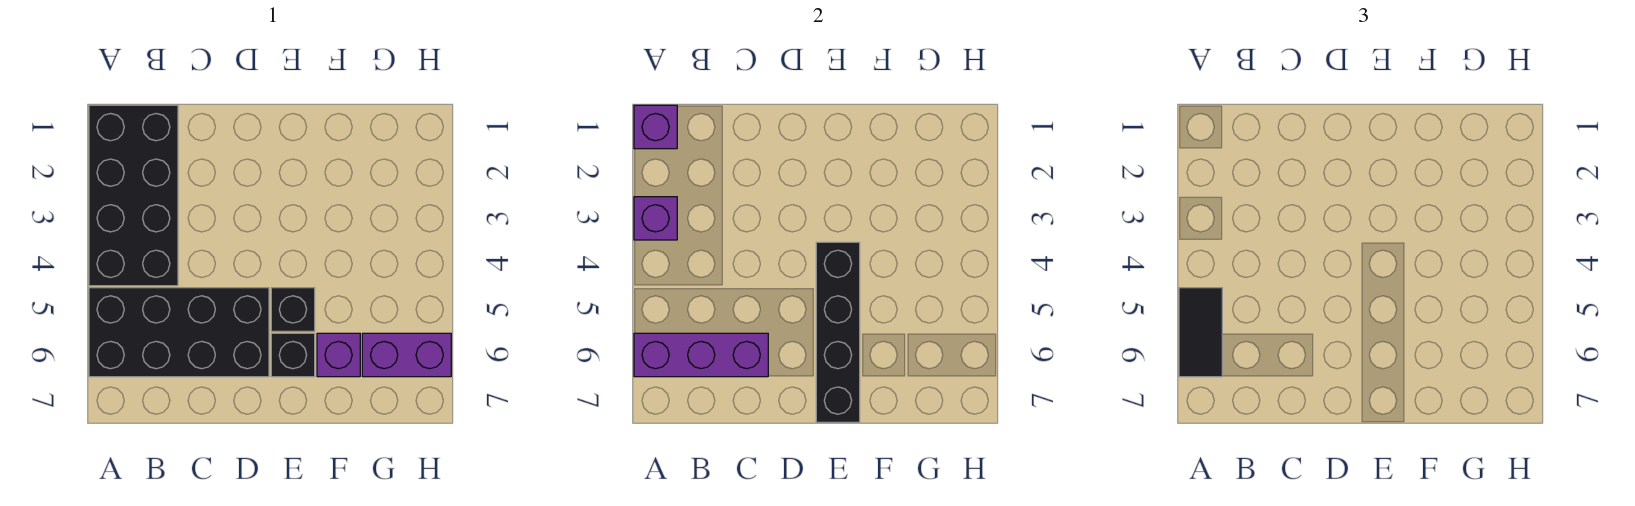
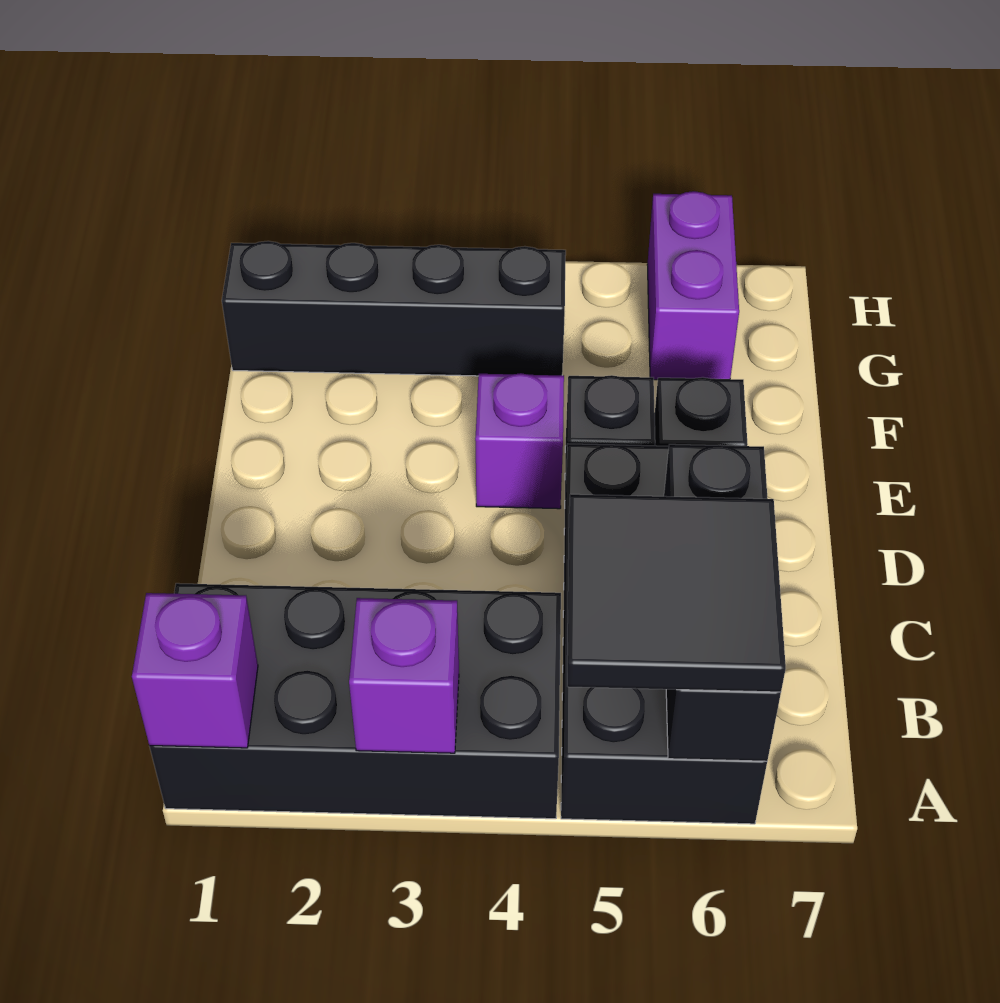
black 1x2 tile [1179,288,1222,377] -> black 2x2 tile [567,494,786,692]
purple 1x3 brick [634,333,768,377] -> black 1x3 brick [664,444,781,761]
black 1x4 brick [816,242,860,422] -> black 1x4 brick moved to [222,241,566,376]
purple 1x1 brick [317,333,360,377] -> purple 1x1 brick moved to [475,373,564,509]

